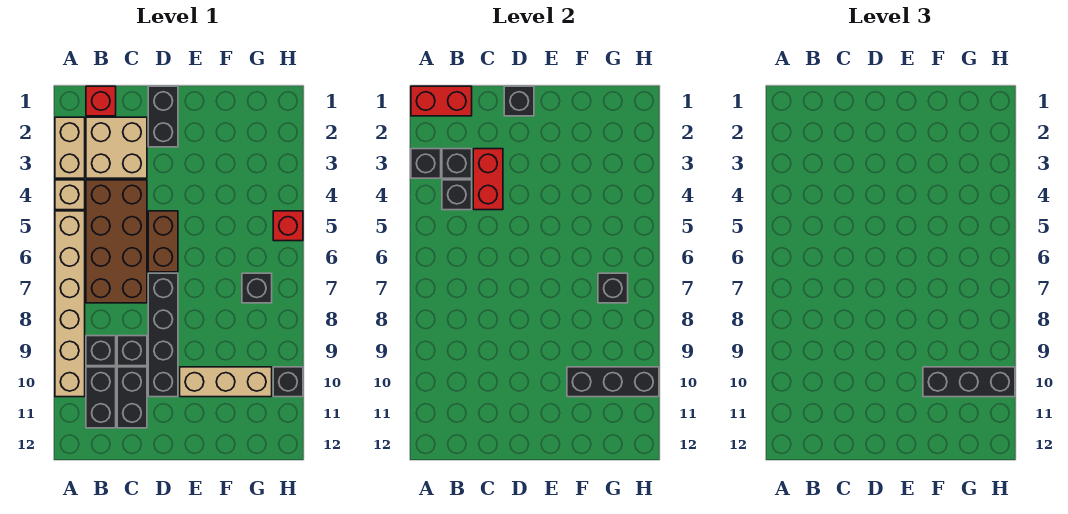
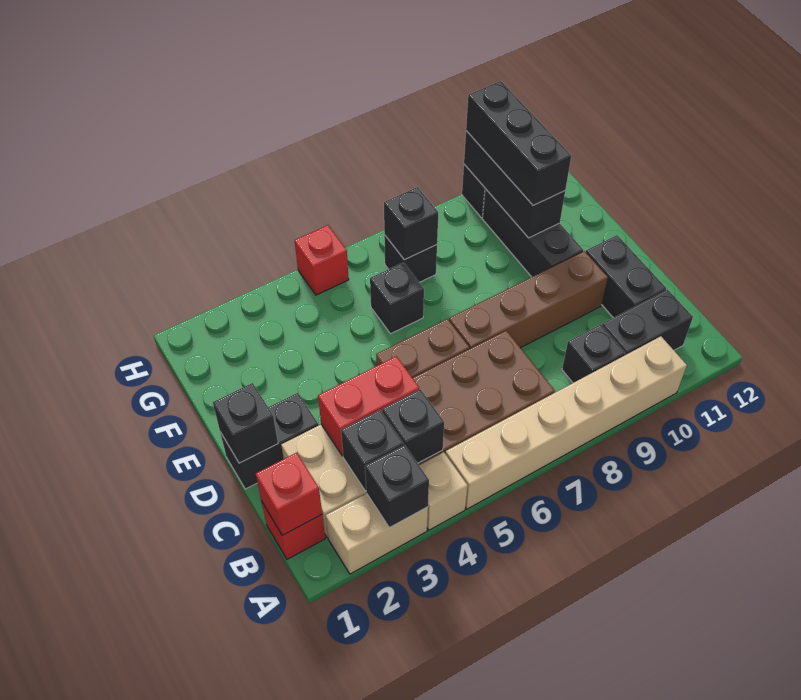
red 1x2 brick [411,86,472,116] -> red 1x1 brick [256,453,322,535]
black 1x1 brick [117,336,147,366] -> black 1x1 brick moved to [370,262,424,334]
black 1x2 brick [117,367,147,428] -> black 1x2 brick turned to [586,235,666,318]
black 1x4 brick [148,273,178,397] -> brown 1x4 brick [449,251,608,349]
tan 1x3 brick [180,367,272,397] -> black 1x3 brick [482,189,583,277]

